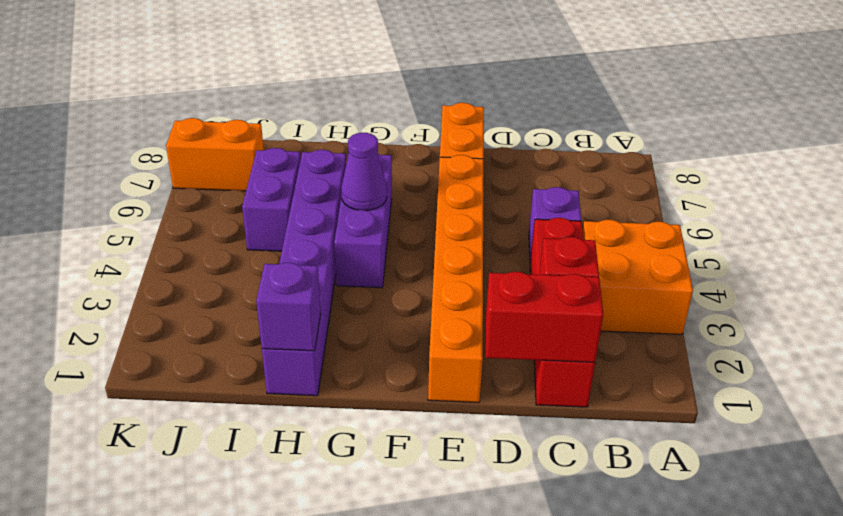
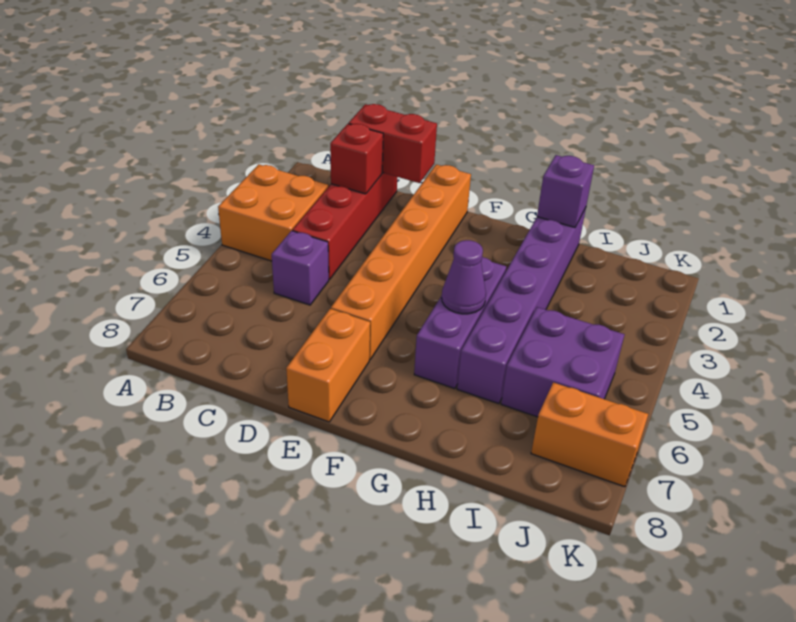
purple 1x2 brick [242,148,301,251] -> purple 2x2 brick [501,307,625,417]

